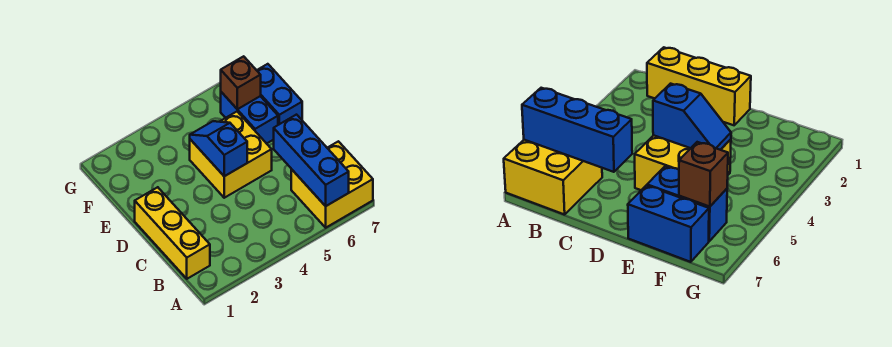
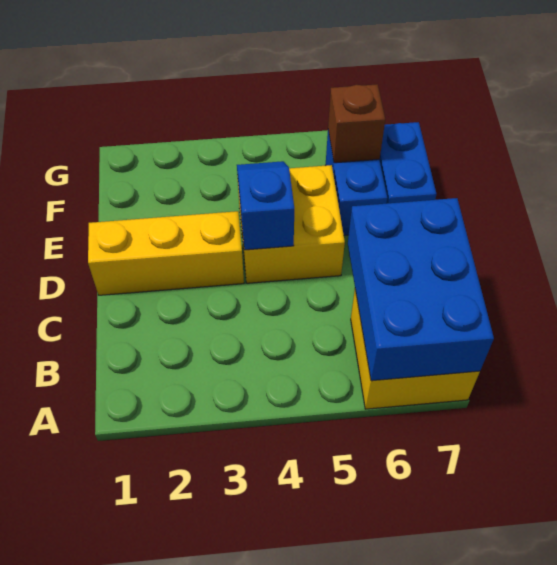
blue 1x3 brick [274,115,349,206] -> blue 2x3 brick [348,198,494,381]
yellow 1x3 brick [135,187,210,279] -> yellow 1x3 brick turned to [88,211,244,295]

